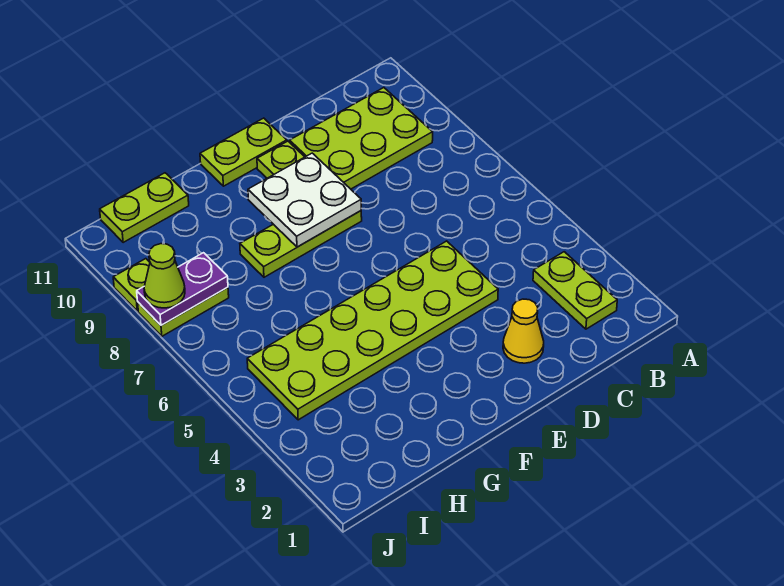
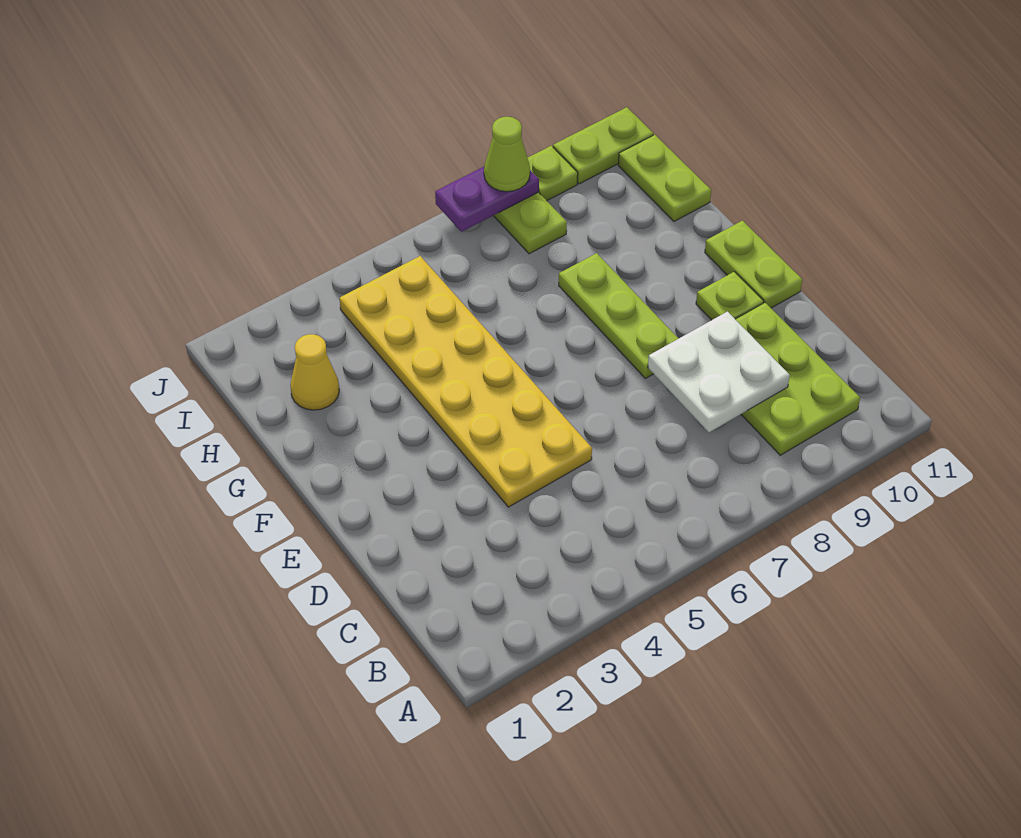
lime 1x2 plate [533,252,617,329] -> lime 1x2 plate moved to [553,107,654,184]
yellow 1x1 cone [503,299,544,363] -> yellow 1x1 cone moved to [290,334,339,410]
lime 2x6 plate [247,241,498,420] -> yellow 2x6 plate [340,256,592,507]
white 2x2 plate [248,153,361,247] -> white 2x2 plate moved to [648,312,790,432]
purple 1x2 plate [137,253,228,325] -> purple 1x2 plate turned to [435,167,539,232]

